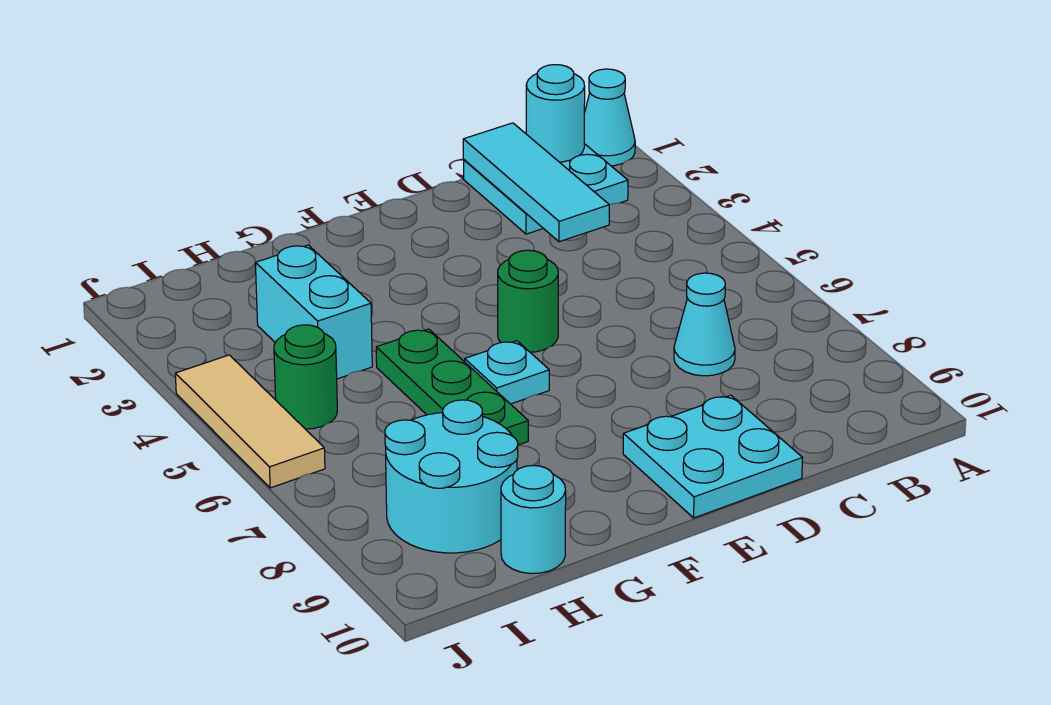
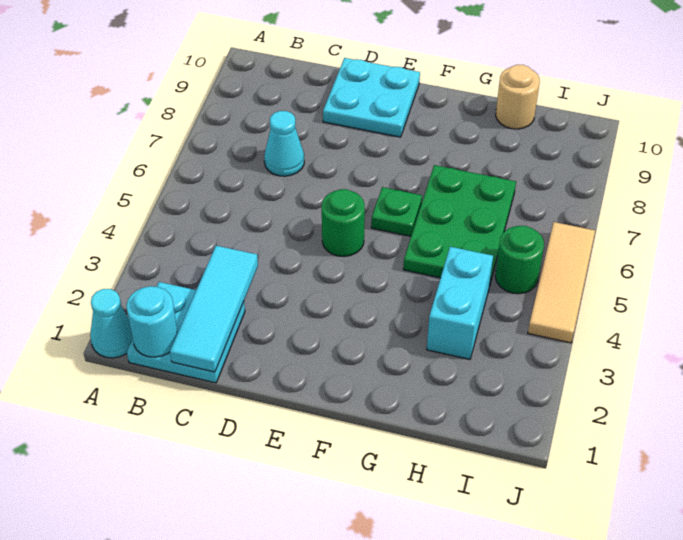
cyan 1x1 plate [465,341,549,404] -> green 1x1 plate [371,187,422,236]
green 1x3 plate [376,329,528,445] -> green 2x3 plate [403,165,516,287]
cyan 2x2 round brick [385,400,518,553] -> none
cyan 1x1 round brick [501,465,566,574] -> tan 1x1 round brick [496,65,540,129]

